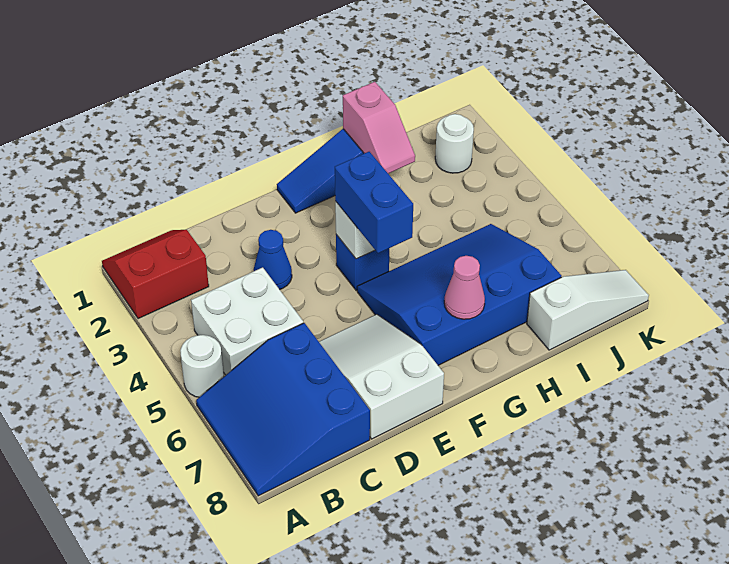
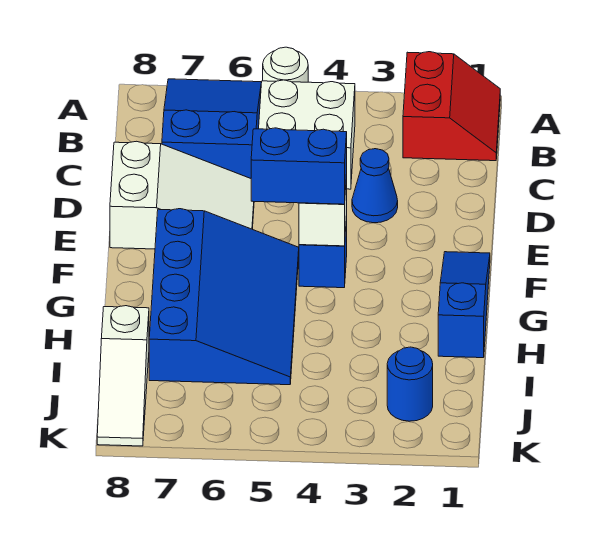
blue 3x3 slope [196,323,370,496] -> blue 2x3 slope [162,79,261,178]
pink 1x1 cone [444,256,485,319] -> none
pink 1x2 slope [343,82,415,173] -> none
white 1x1 round brick [435,114,474,173] -> blue 1x1 round brick [387,347,433,421]

